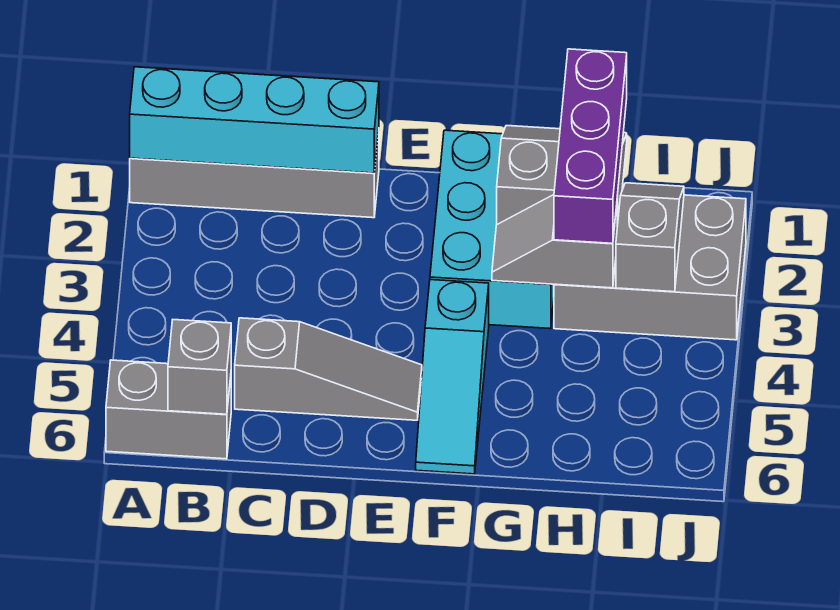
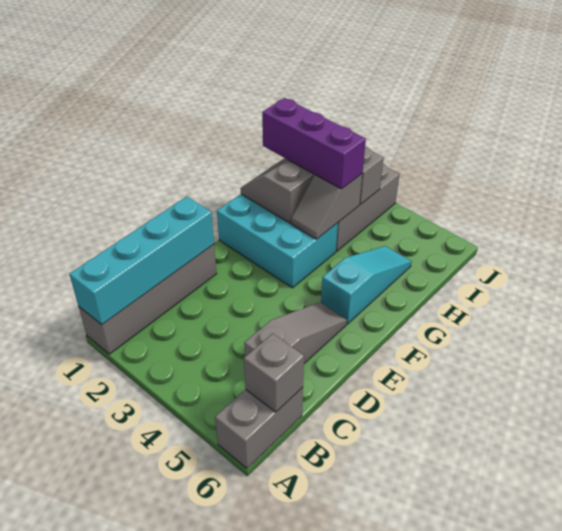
cyan 1x3 slope [416,280,489,474] -> cyan 1x3 slope turned to [321,246,412,324]

